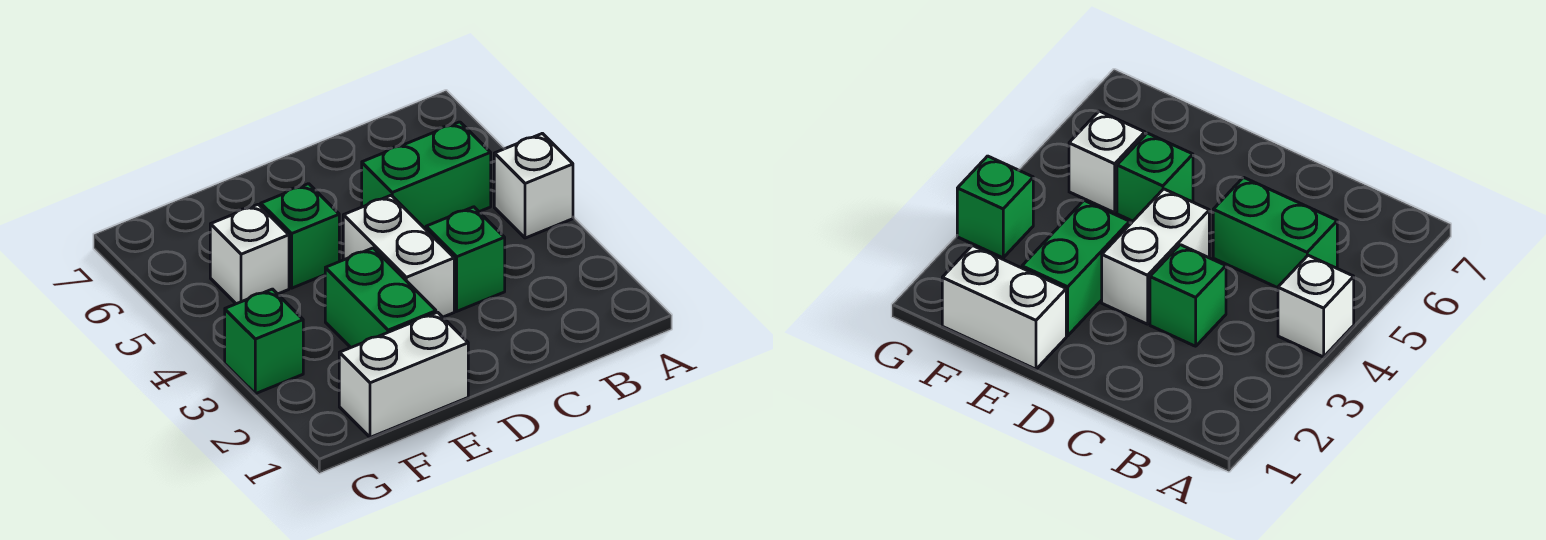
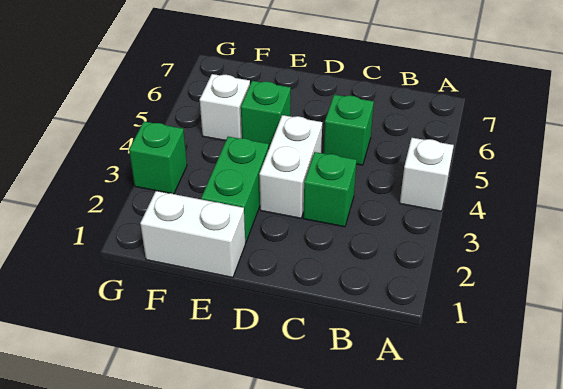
green 1x2 brick [362,122,491,229] -> green 1x1 brick [324,95,374,165]

